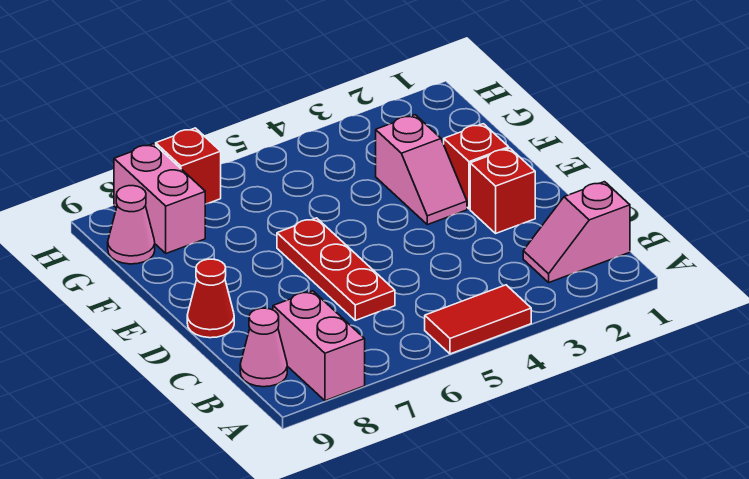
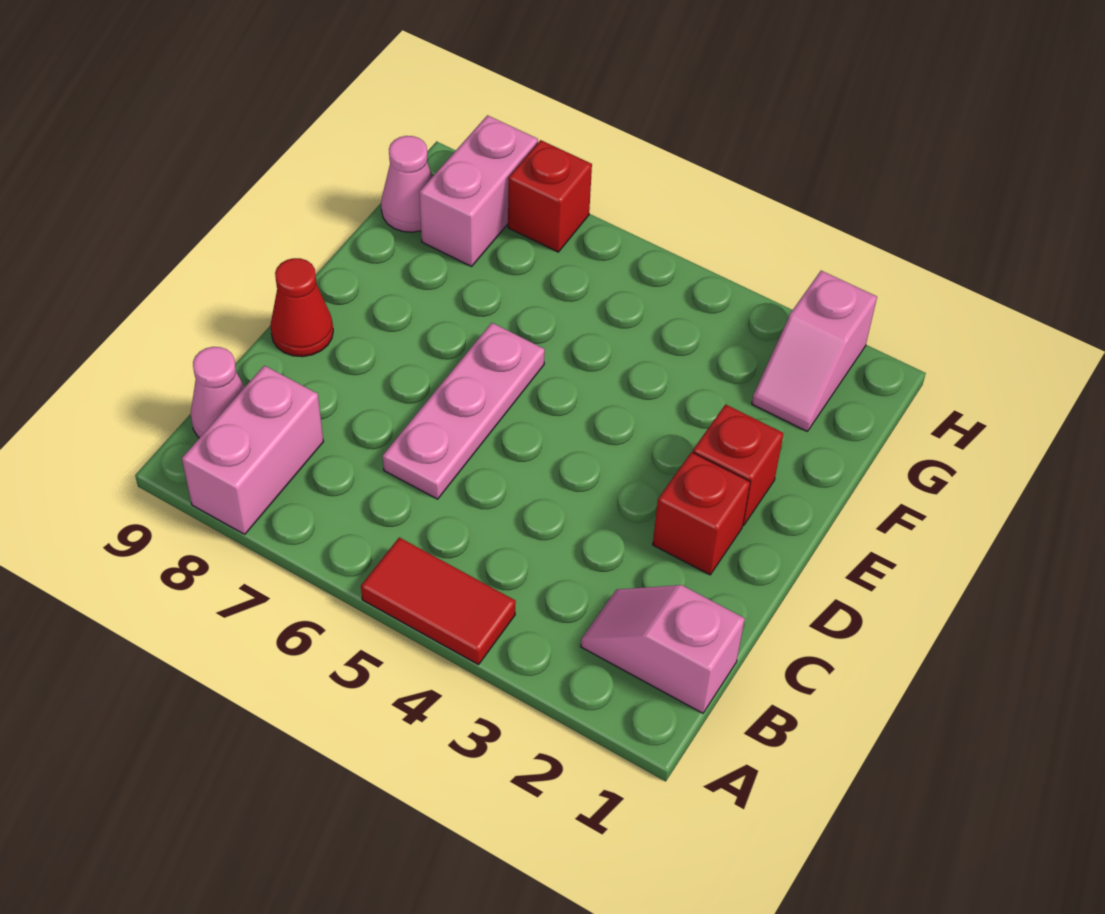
red 1x3 plate [277,218,395,320] -> pink 1x3 plate [383,323,545,499]
pink 1x2 slope [376,115,467,225] -> pink 1x2 slope moved to [752,271,877,431]

